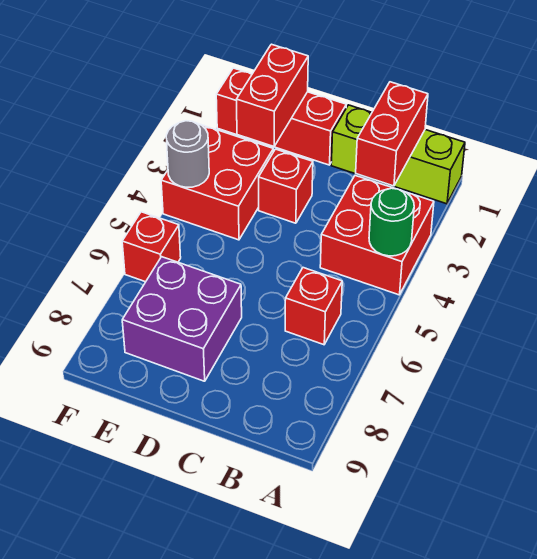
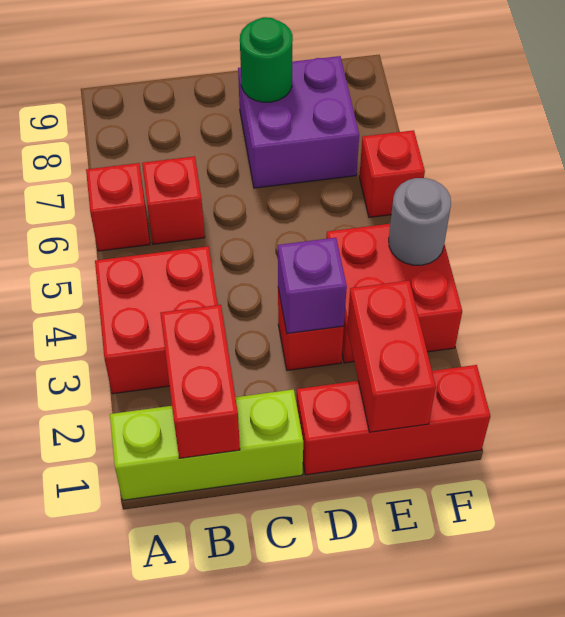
green 1x1 round brick [369,188,414,256] -> green 1x1 round brick moved to [240,17,293,102]
none -> red 1x1 brick [86,163,150,251]
none -> purple 1x1 brick [278,238,347,334]

